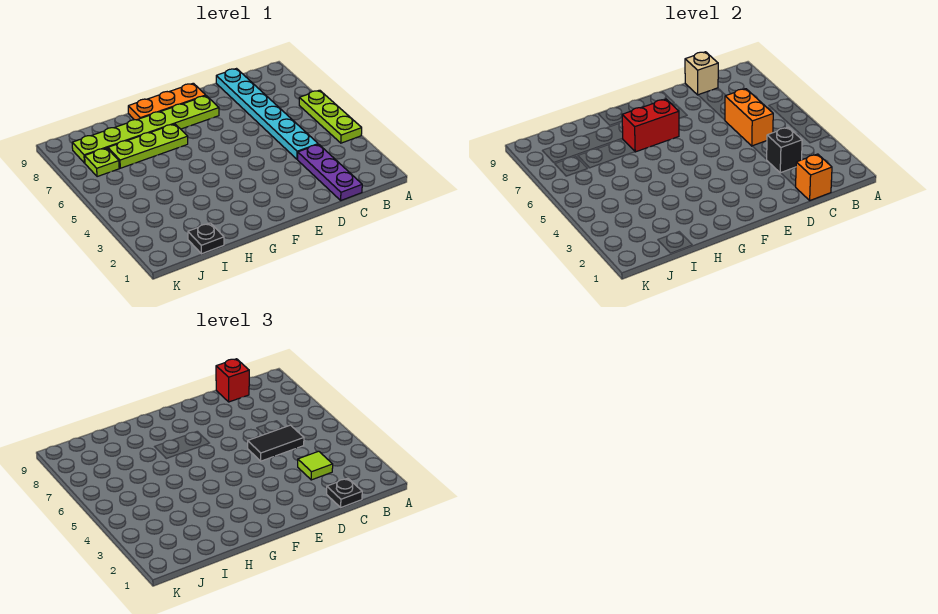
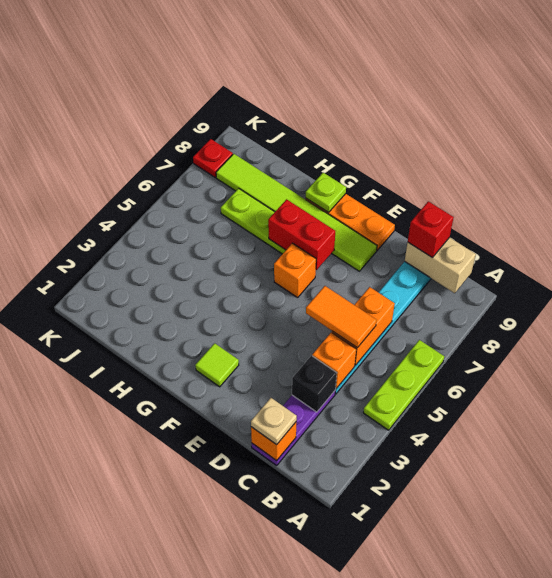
black 1x1 plate [327,478,362,507] -> tan 1x1 plate [251,398,297,445]
lime 1x1 tile [298,451,333,480] -> lime 1x1 tile moved to [195,343,239,387]
none -> orange 1x1 brick [312,332,356,388]
black 1x2 tile [248,425,304,461] -> orange 1x2 tile [306,286,377,348]
tan 1x1 brick [685,52,718,95] -> tan 1x2 brick [405,237,476,293]
lime 1x6 plate [72,96,219,163] -> lime 1x6 tile [216,154,377,271]
none -> orange 1x1 brick [274,243,316,298]
black 1x1 plate [188,223,224,254] -> none
lime 1x1 plate [85,148,119,177] -> lime 1x1 plate moved to [306,173,346,213]
none -> red 1x1 plate [193,139,233,177]

